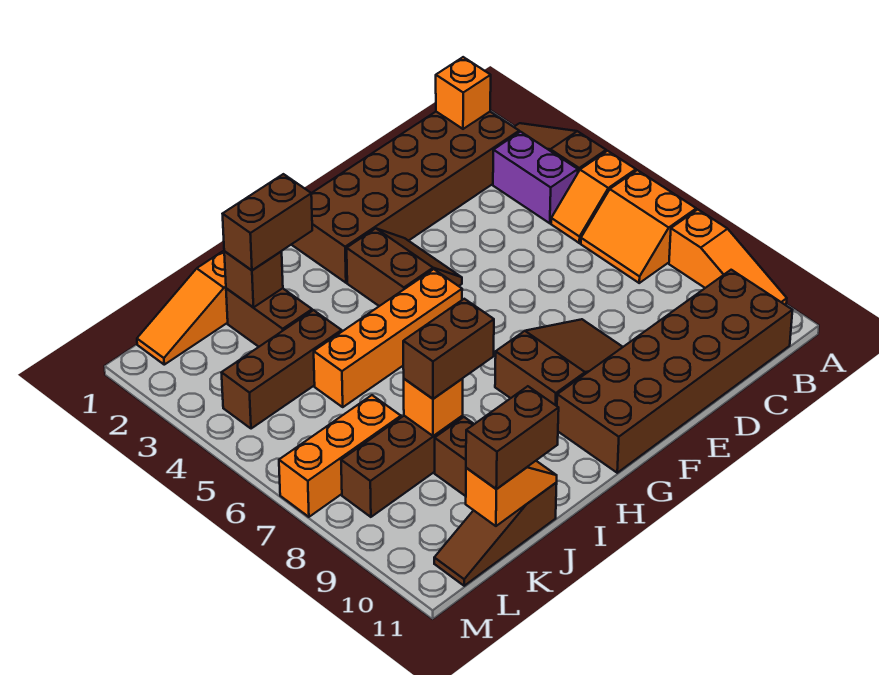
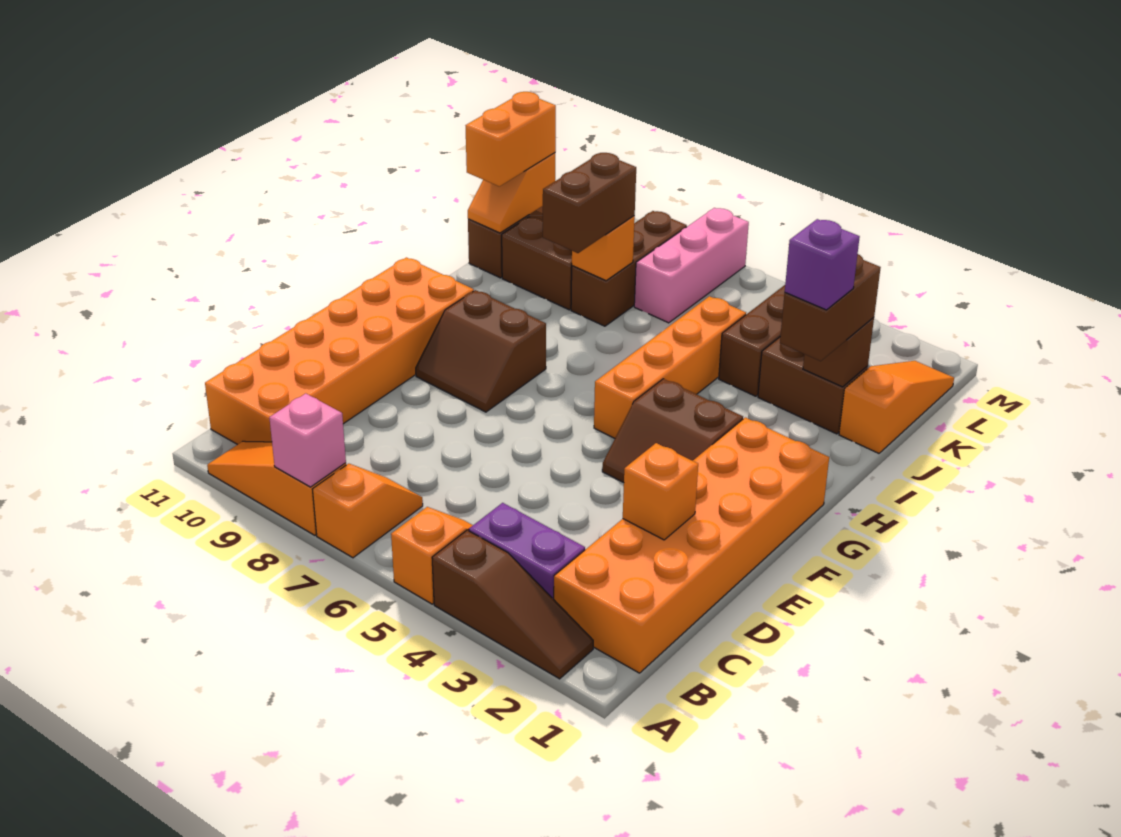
orange 2x2 slope [581,170,696,283] -> orange 1x2 slope [312,464,423,558]
none -> pink 1x1 brick [269,393,346,487]
brown 2x6 brick [291,112,519,283] -> orange 2x6 brick [554,417,829,673]
orange 1x1 brick [436,57,491,129] -> orange 1x1 brick moved to [623,443,698,540]
brown 2x6 brick [557,270,792,473] -> orange 2x6 brick [205,257,474,445]
brown 2x3 slope [495,319,622,406] -> brown 2x2 slope [416,290,546,412]
none -> purple 1x1 brick [785,219,860,310]
brown 1x2 brick [466,386,559,489] -> orange 1x2 brick [465,92,556,186]
orange 1x3 brick [279,395,401,517] -> pink 1x3 brick [634,208,749,323]

